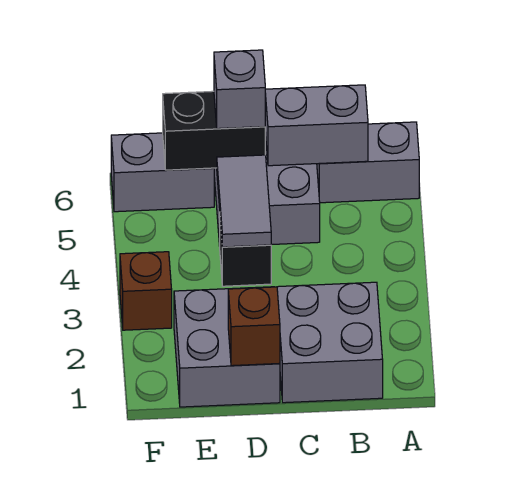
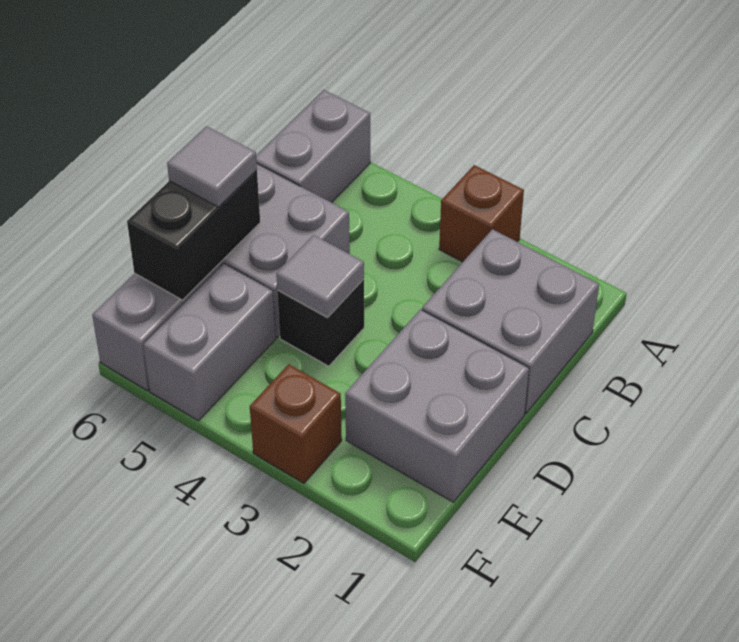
grey 1x2 brick [265,85,368,166] -> grey 1x2 brick moved to [143,264,276,421]
brown 1x1 brick [228,287,280,366] -> brown 1x1 brick moved to [439,165,524,262]
grey 1x2 tile [217,155,271,247] -> grey 1x1 tile [276,235,364,317]
grey 1x1 brick [214,50,265,129] -> grey 1x1 tile [167,126,257,207]

